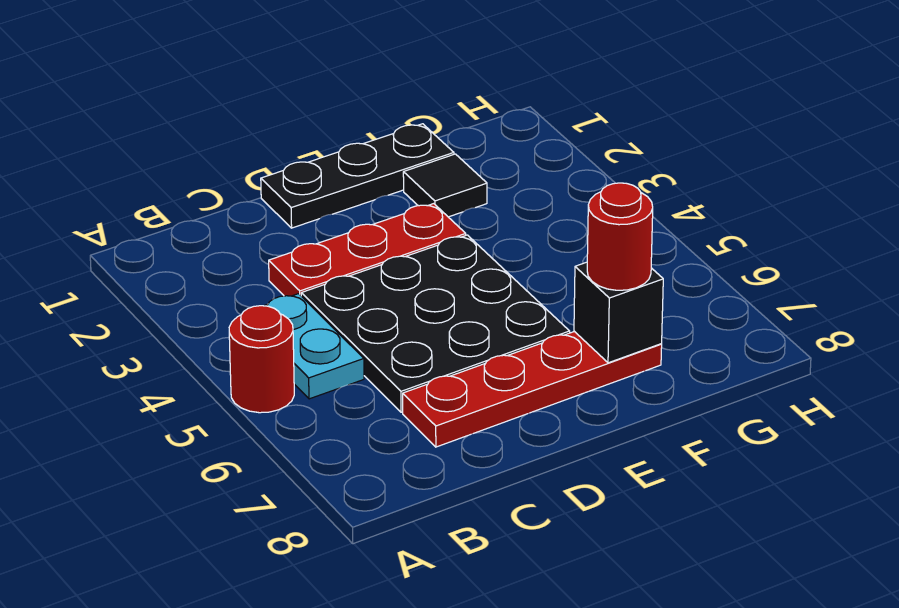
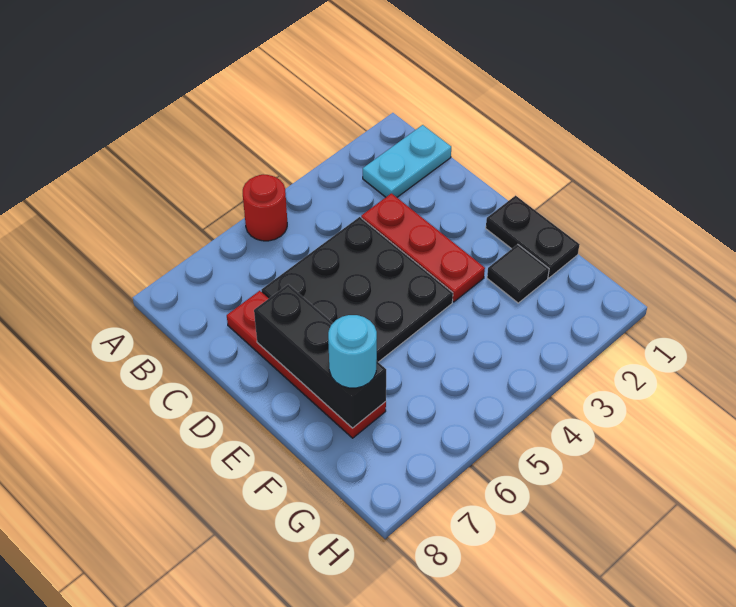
cyan 1x2 plate [264,294,364,399] -> cyan 1x2 plate moved to [363,125,451,197]
black 1x3 plate [261,124,454,228] -> black 1x2 plate [486,196,580,278]
black 1x1 brick [574,262,663,363] -> black 1x3 brick [254,284,386,428]
red 1x1 round brick [587,183,653,290] -> cyan 1x1 round brick [328,315,377,388]

